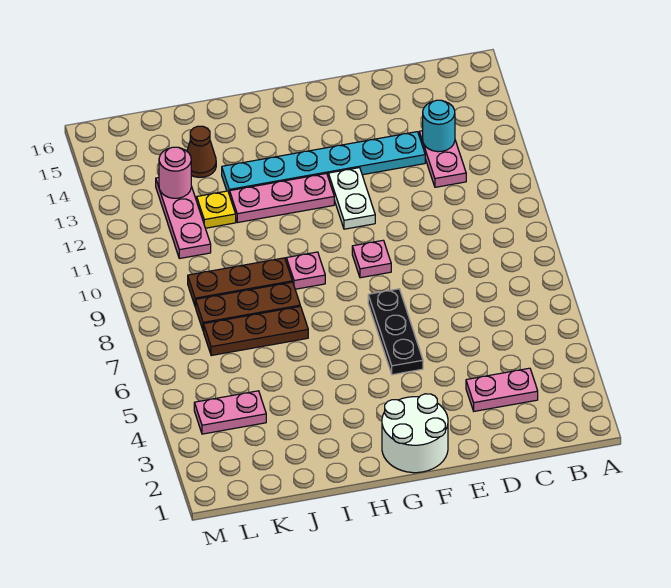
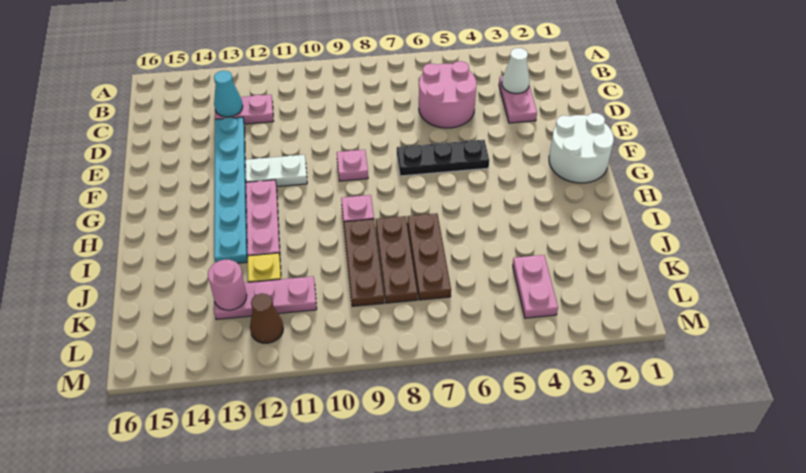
none -> white 1x1 cone [502,48,530,94]
none -> pink 2x2 round brick [419,61,477,128]
cyan 1x1 round brick [423,100,455,152] -> cyan 1x1 cone [214,71,243,117]
brown 1x1 cone [187,126,216,177] -> brown 1x1 cone moved to [250,293,283,343]

